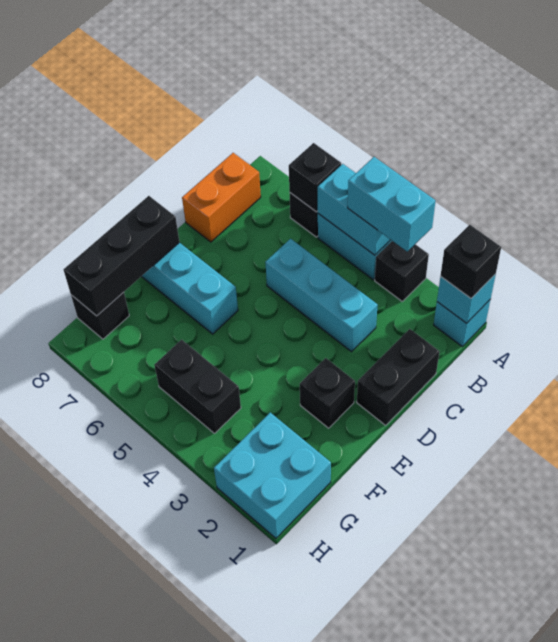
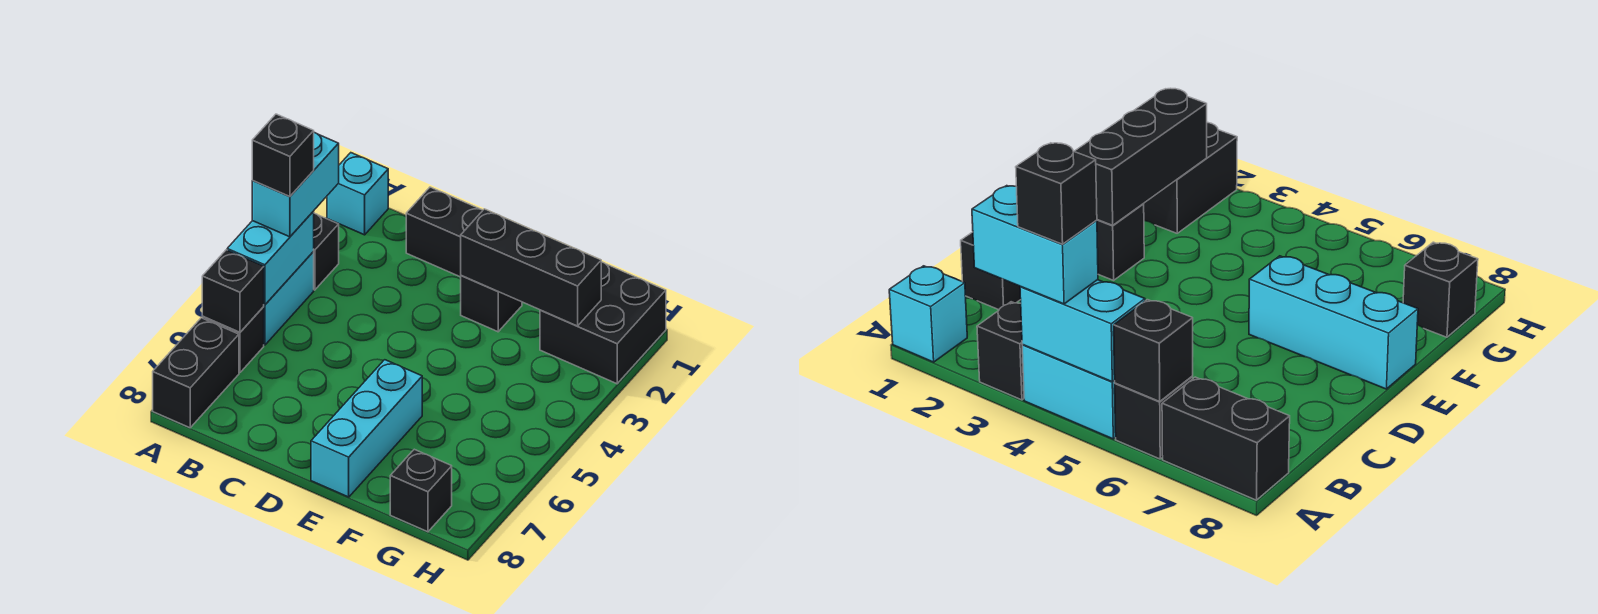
cyan 1x1 brick [437,274,496,323] -> none
black 1x1 brick [441,225,501,298] -> black 1x1 brick moved to [252,114,314,196]
orange 1x2 brick [182,153,261,242] -> none
cyan 1x3 brick [265,239,378,352] -> none
black 1x3 brick [63,196,179,316] -> black 1x3 brick moved to [461,209,601,326]
cyan 2x2 brick [214,413,331,538] -> black 2x2 brick [540,262,666,384]
black 1x2 brick [154,340,241,433] -> black 1x2 brick moved to [153,318,239,428]

